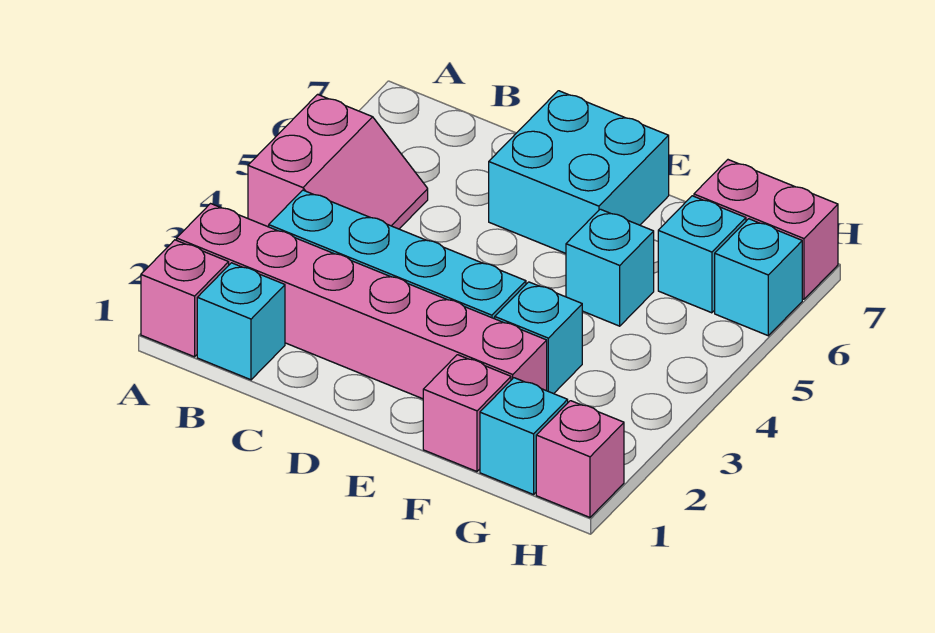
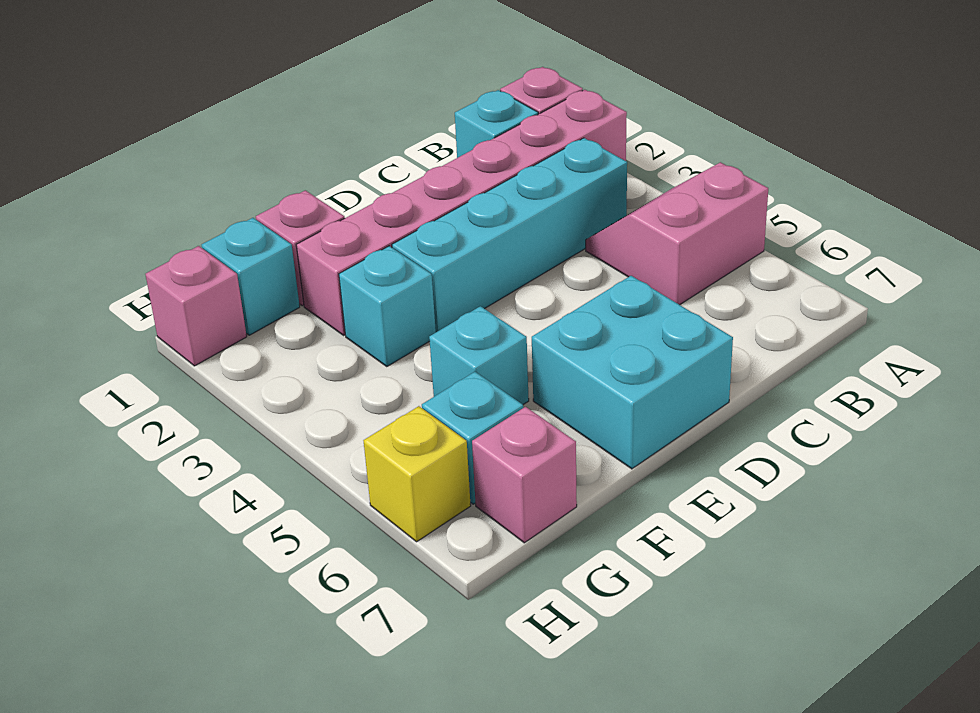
pink 2x2 slope [248,94,428,229] -> pink 2x2 slope turned to [586,162,768,305]
pink 1x2 brick [694,160,838,299] -> pink 1x1 brick [472,407,577,543]
cyan 1x1 brick [715,219,802,336] -> yellow 1x1 brick [363,406,471,542]

